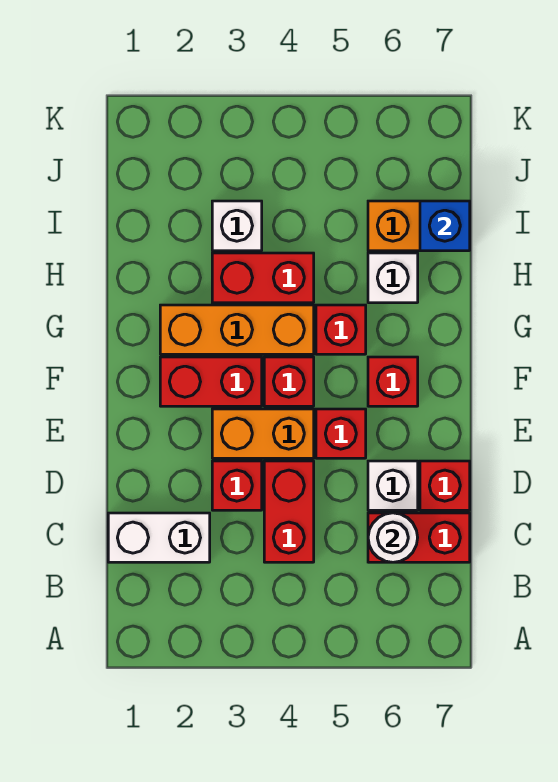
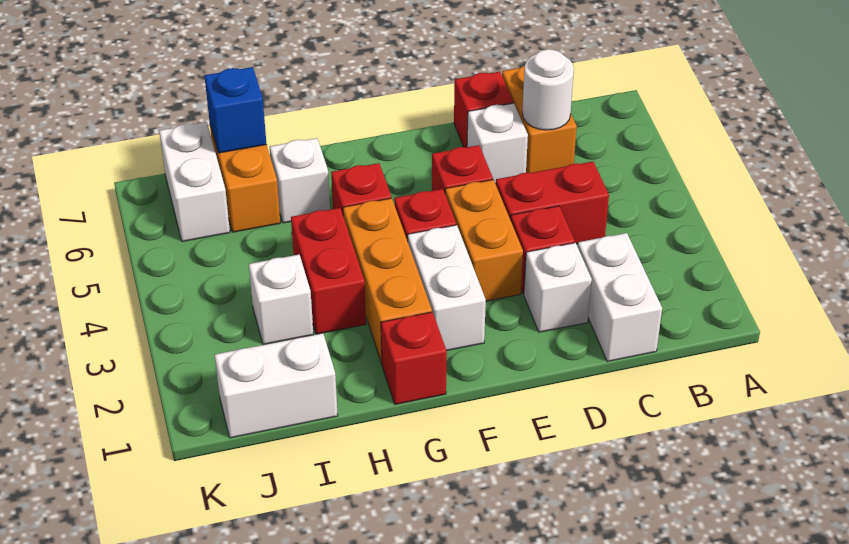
red 1x2 brick [368,513,470,562] -> orange 1x2 brick [502,66,577,173]
none -> white 1x1 brick [524,243,592,332]
red 1x2 brick [160,357,262,406] -> white 1x2 brick [408,225,486,351]
red 1x1 brick [368,357,418,406] -> red 1x1 brick moved to [381,312,447,404]
none -> white 1x2 brick [215,333,338,438]
none -> white 1x2 brick [159,122,230,242]

